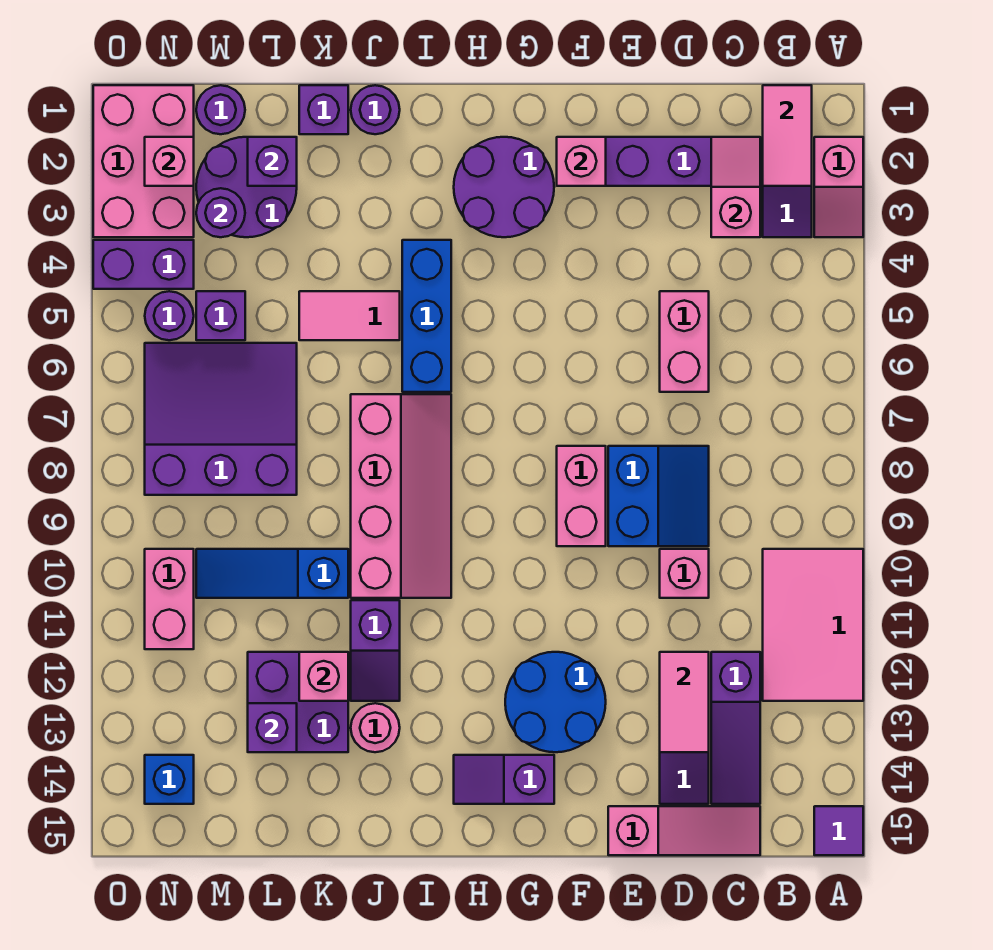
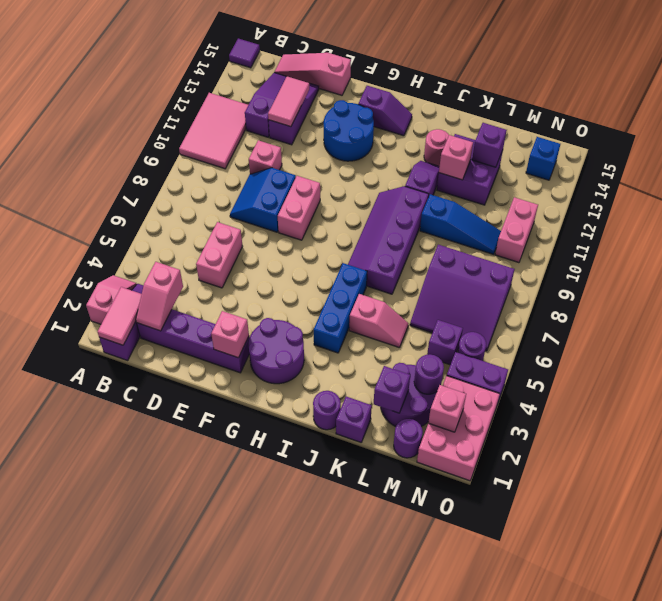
pink 2x4 slope [351,394,451,598] -> purple 2x4 slope [348,186,429,294]
pink 1x2 tile [299,291,400,340] -> pink 1x2 slope [349,294,409,348]

